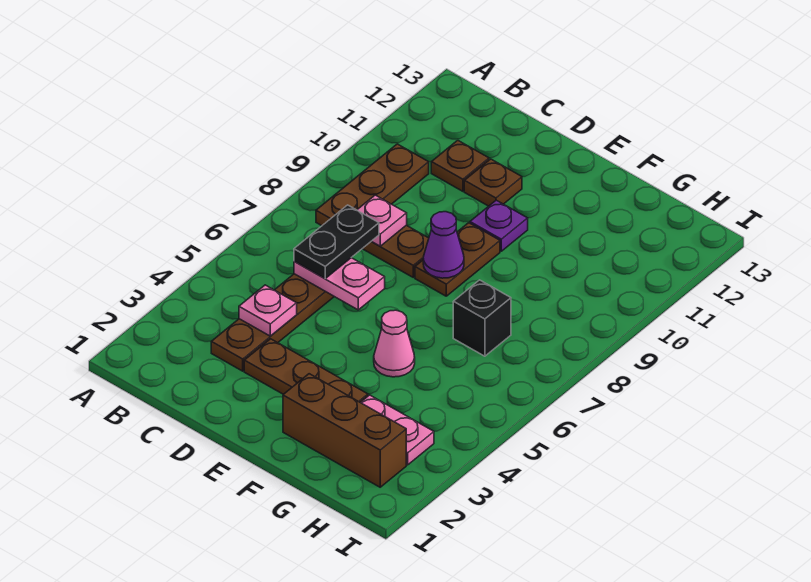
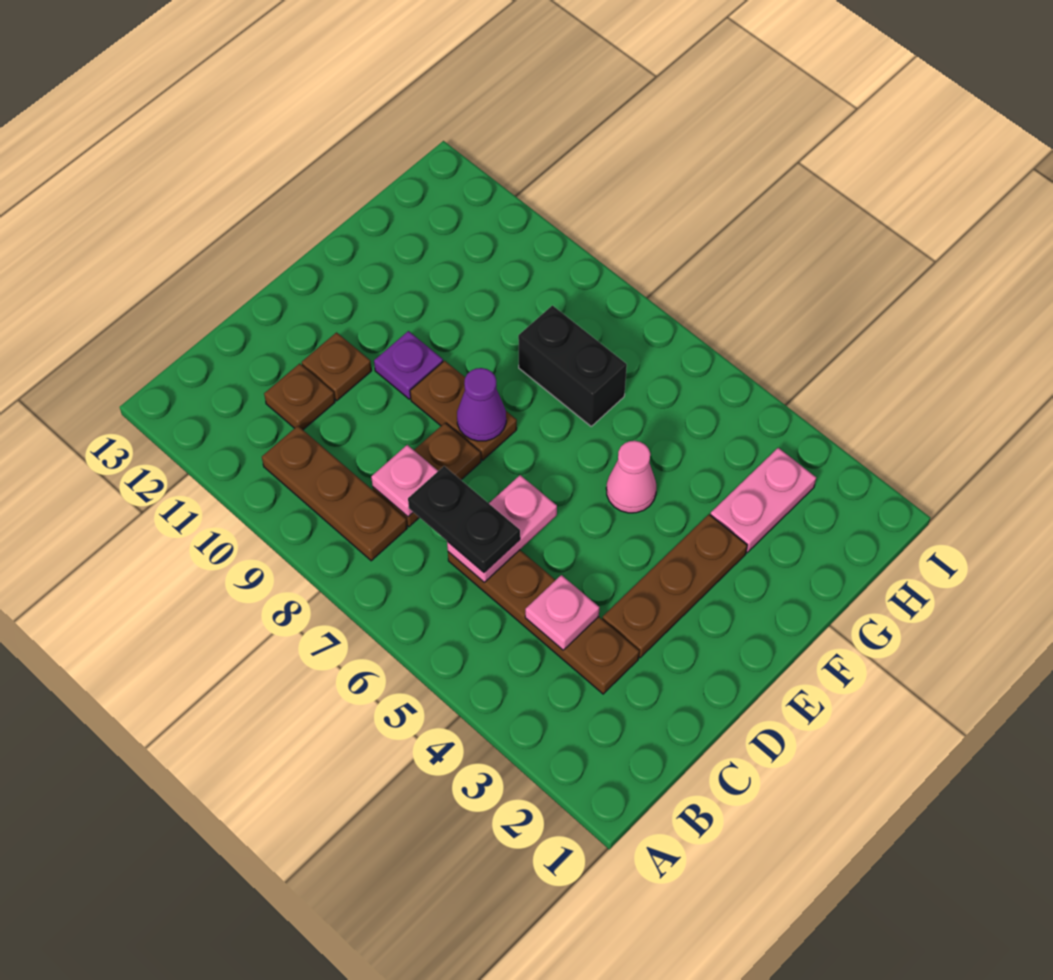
brown 1x3 brick [283,374,406,487] -> none
black 1x1 brick [453,280,511,356] -> black 1x2 brick [518,305,627,426]

